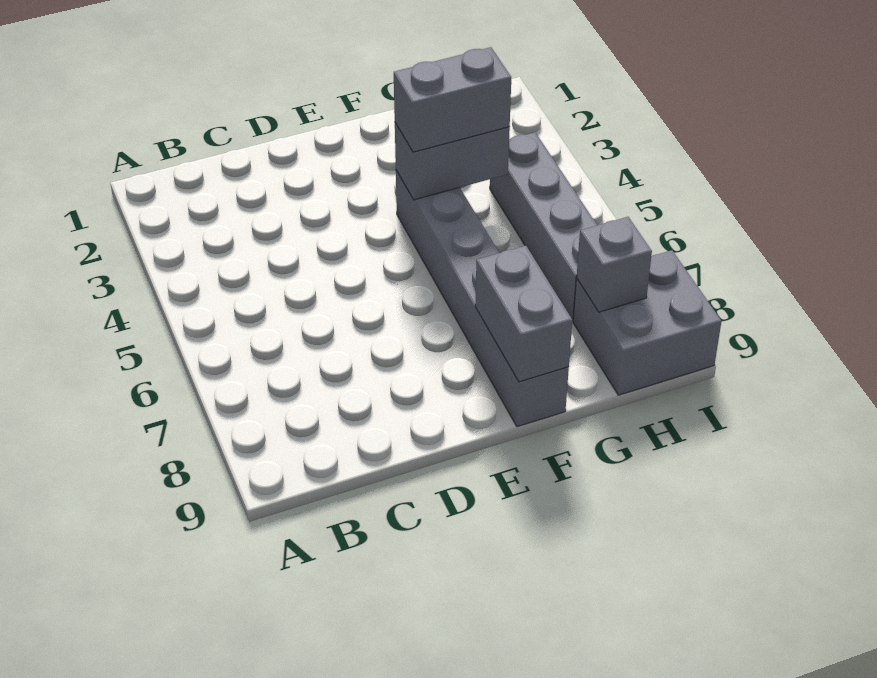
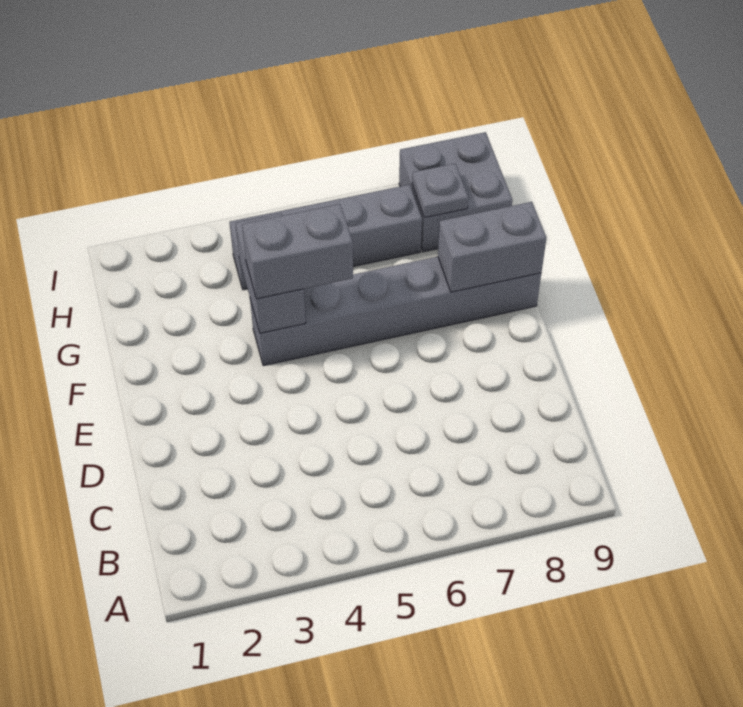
grey 1x2 brick [394,47,511,152] -> grey 1x2 brick turned to [242,204,353,299]
grey 1x1 brick [577,217,652,312] -> grey 1x1 plate [412,164,468,218]

